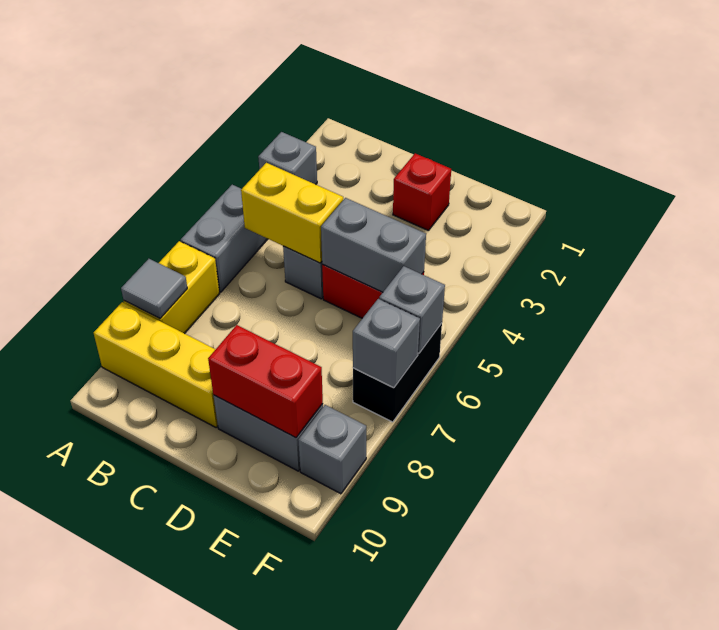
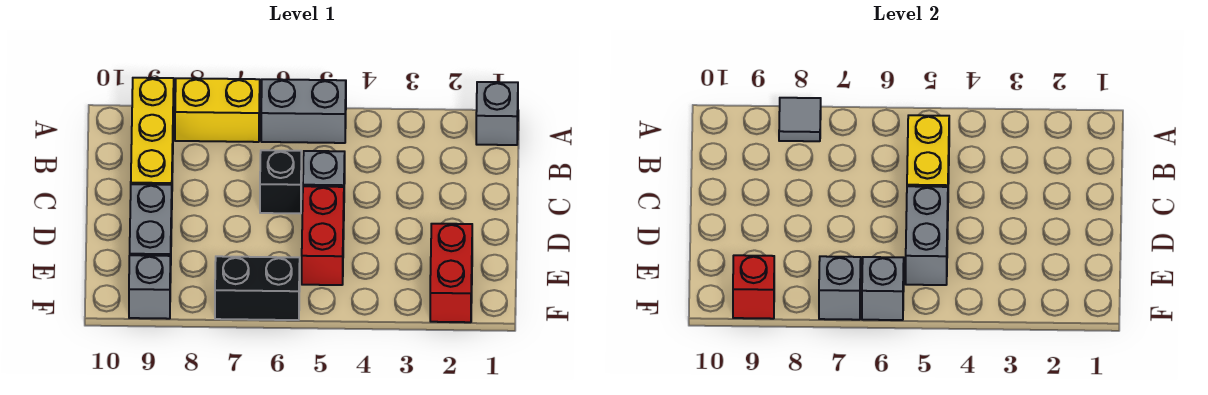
grey 1x1 brick [258,132,317,184] -> grey 1x1 brick moved to [476,82,518,145]
none -> black 1x1 brick [260,150,302,214]
red 1x1 brick [393,153,451,231] -> red 1x1 brick moved to [733,255,774,319]
red 1x2 brick [208,325,323,438] -> red 1x2 brick moved to [430,224,472,322]

